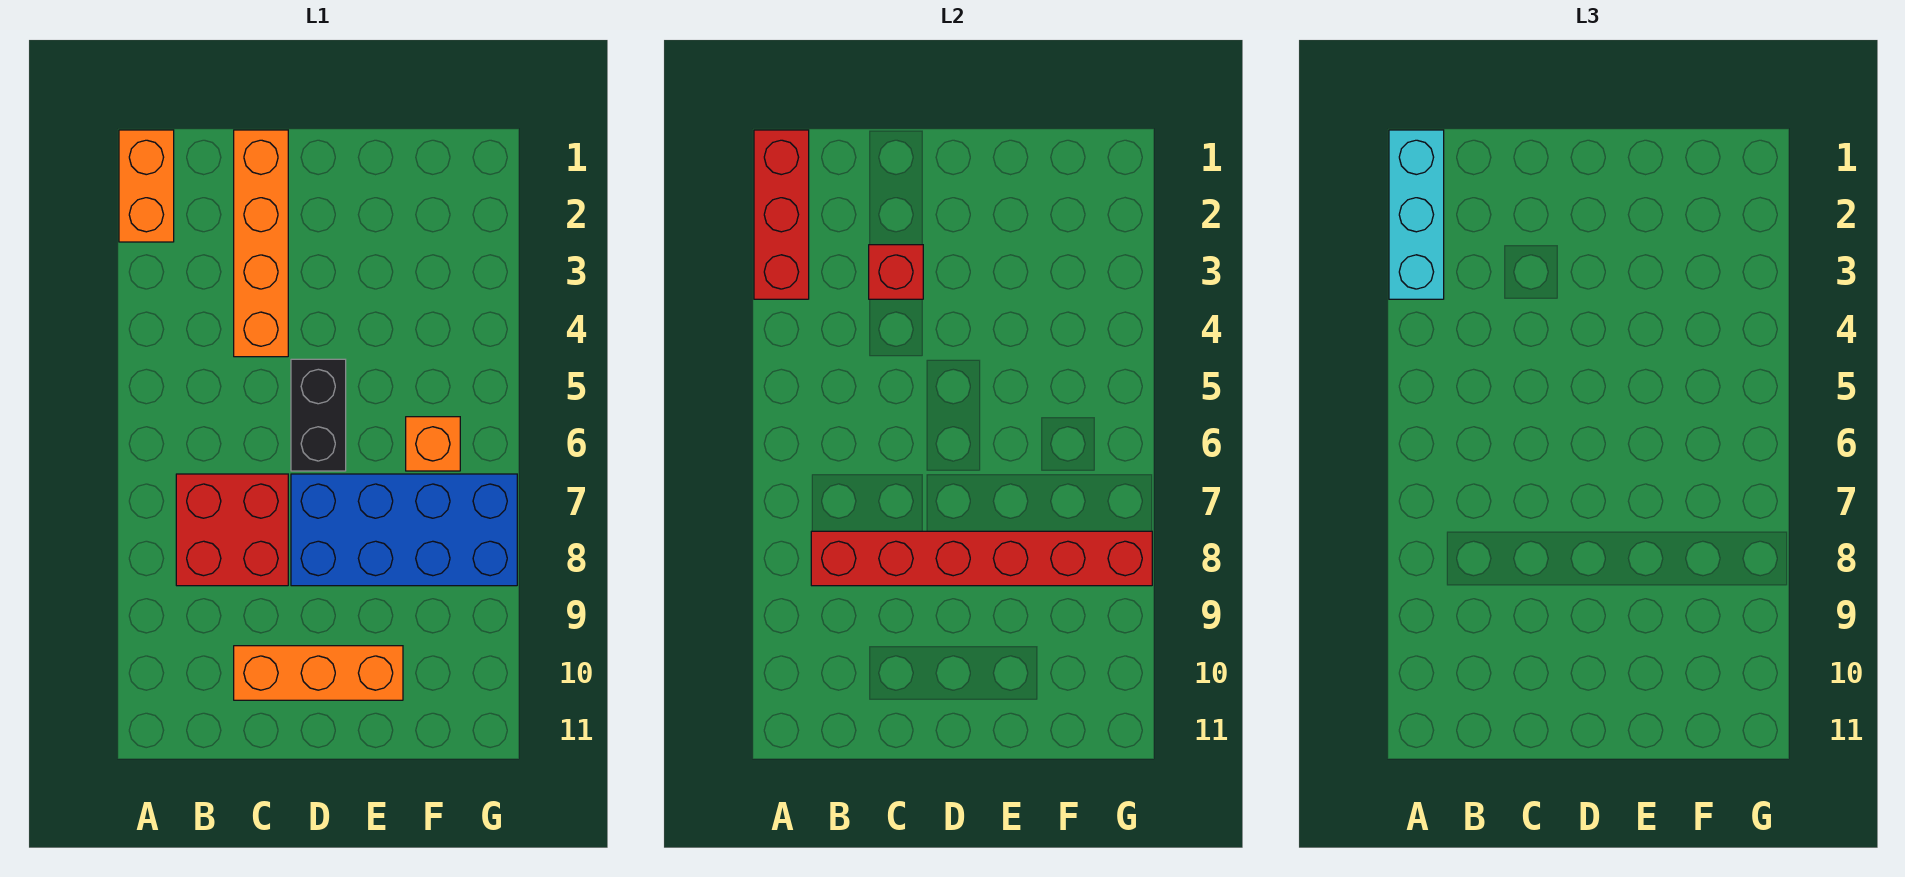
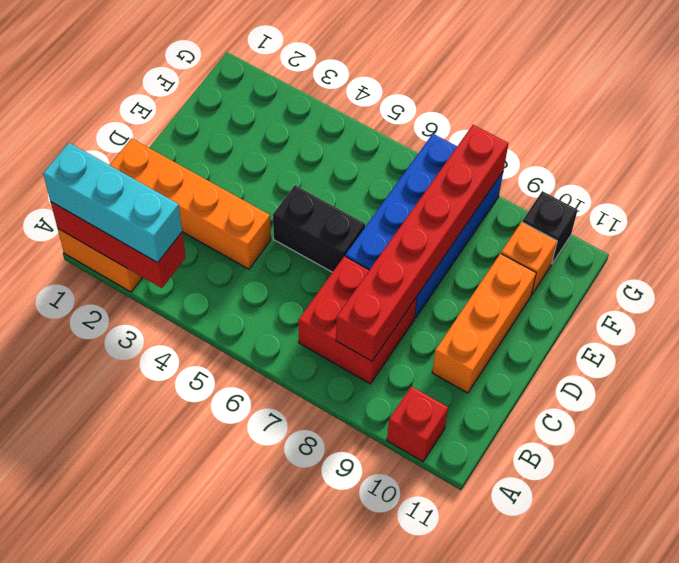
red 1x1 brick [869,245,923,299] -> red 1x1 brick moved to [387,386,448,462]
orange 1x1 brick [406,417,460,471] -> orange 1x1 brick moved to [501,222,557,295]
none -> black 1x1 brick [522,191,577,263]

